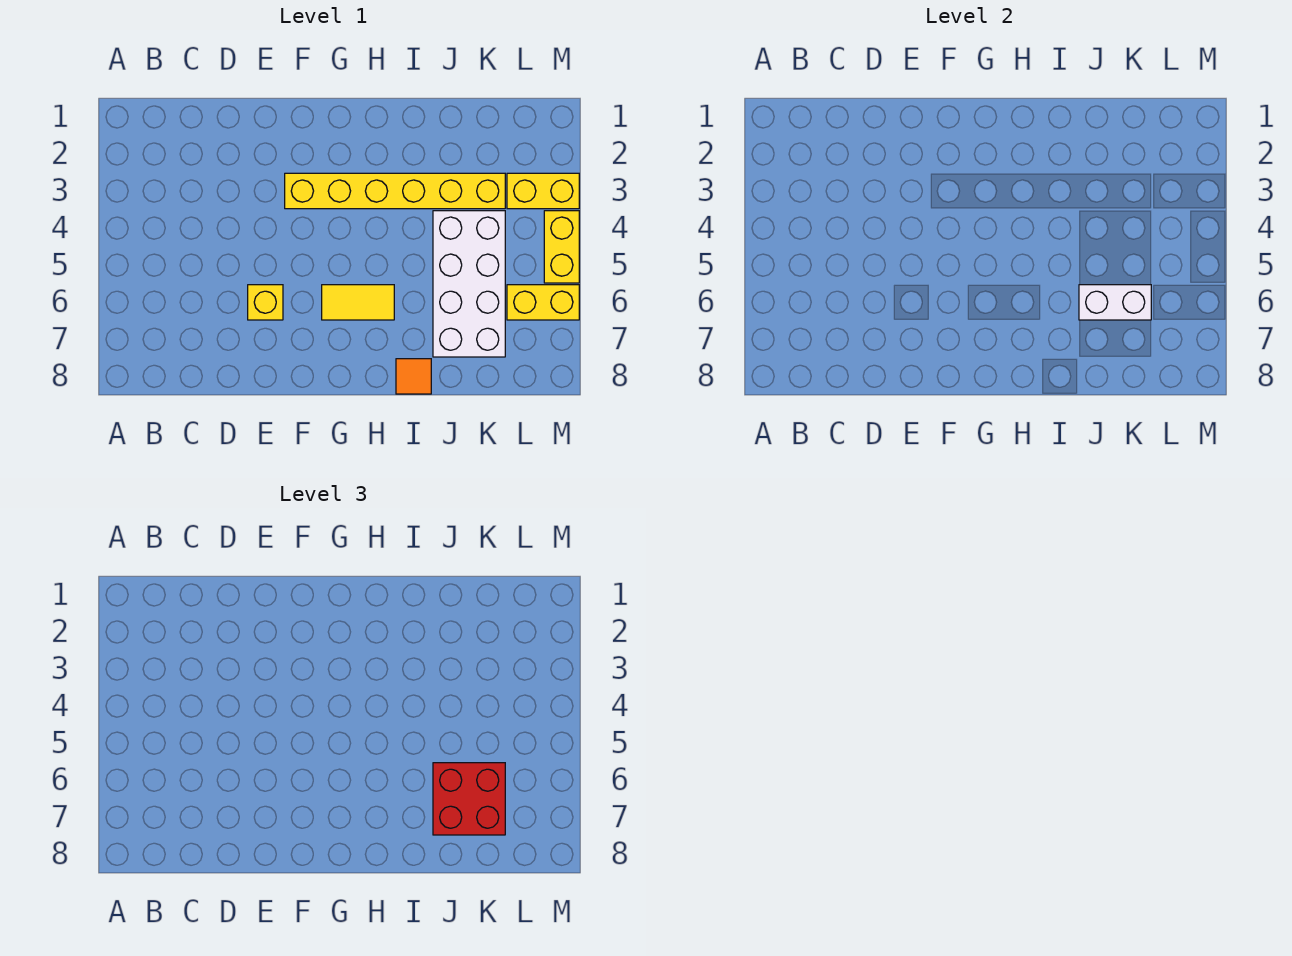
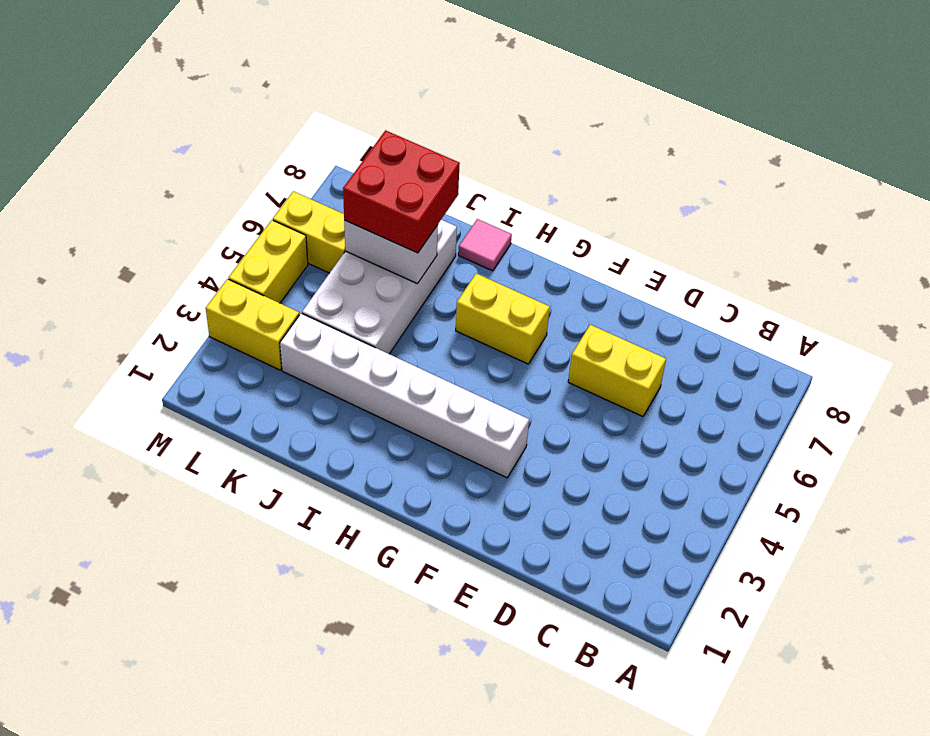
yellow 1x1 brick [248,285,283,320] -> yellow 1x2 brick [568,325,666,416]
yellow 1x6 brick [285,173,505,209] -> white 1x6 brick [280,313,529,478]
yellow 1x2 tile [322,285,394,320] -> yellow 1x2 brick [456,273,550,364]
orange 1x1 tile [396,359,431,394] -> pink 1x1 tile [458,219,512,271]

